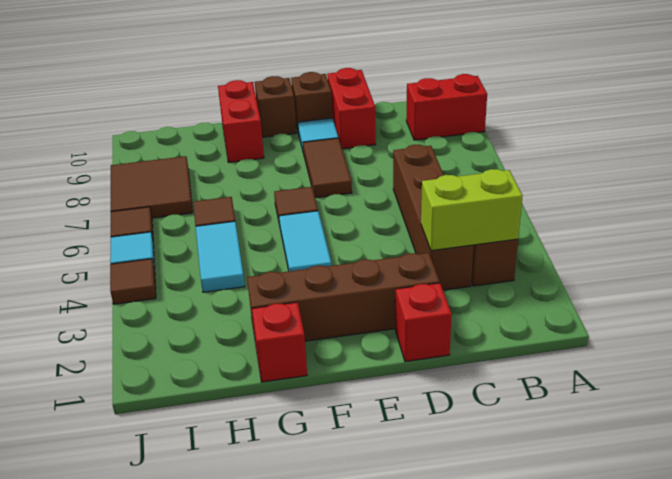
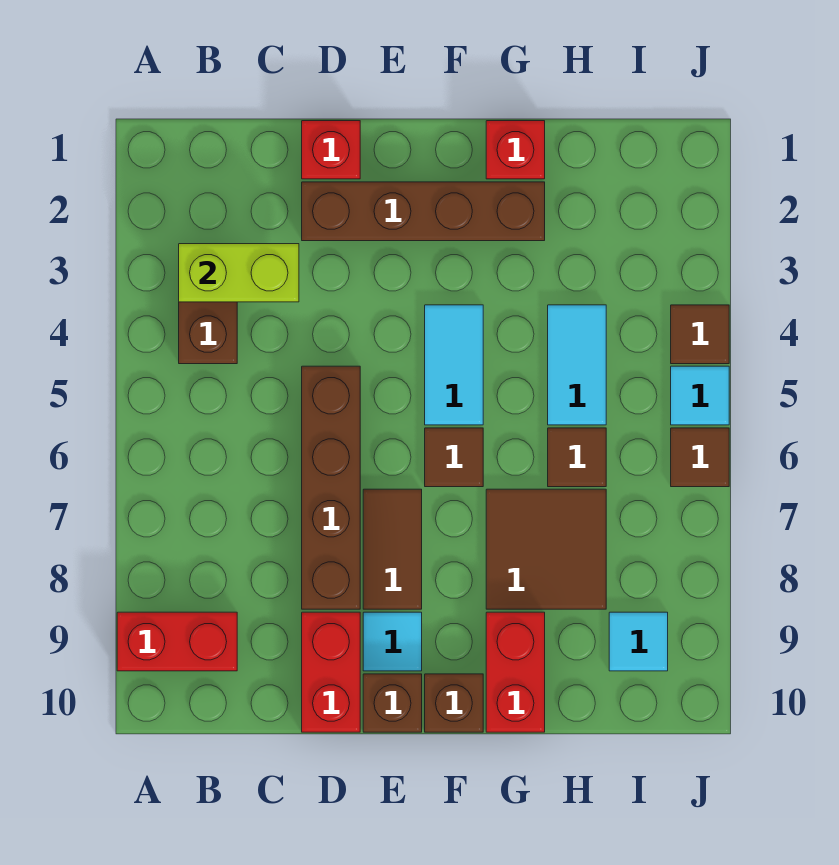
brown 1x4 brick [393,145,474,290] -> brown 1x4 brick moved to [302,366,360,609]
brown 2x2 tile [111,156,193,218] -> brown 2x2 tile moved to [486,489,606,609]
none -> cyan 1x1 tile [609,612,668,671]

